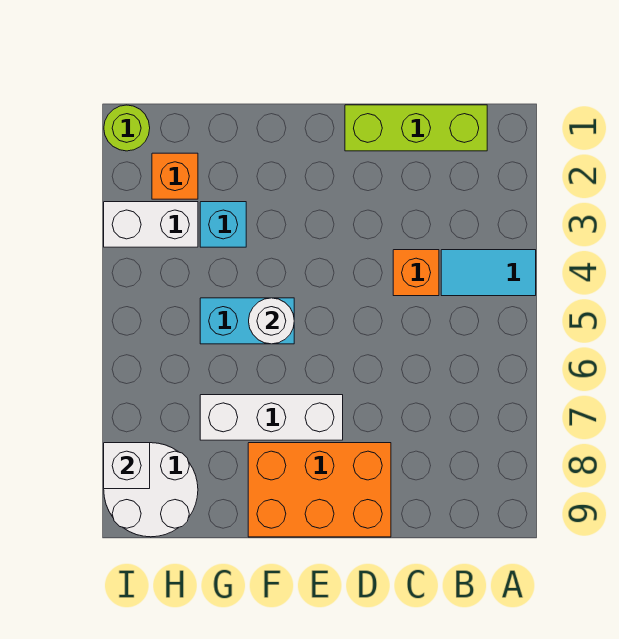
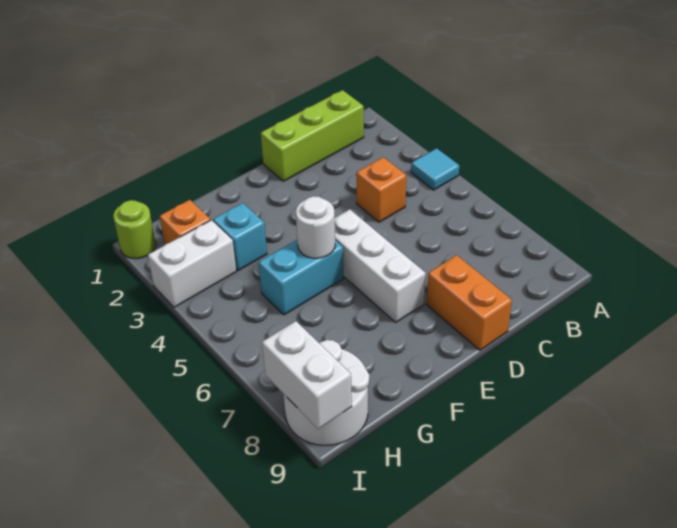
cyan 1x2 tile [441,250,536,296] -> cyan 1x1 tile [411,148,459,190]
orange 2x3 brick [248,443,391,537] -> orange 1x2 brick [427,255,512,350]
white 1x3 brick [200,395,343,440] -> white 1x3 brick turned to [335,209,426,322]
white 1x1 brick [104,443,150,489] -> white 1x2 brick [262,321,352,429]

